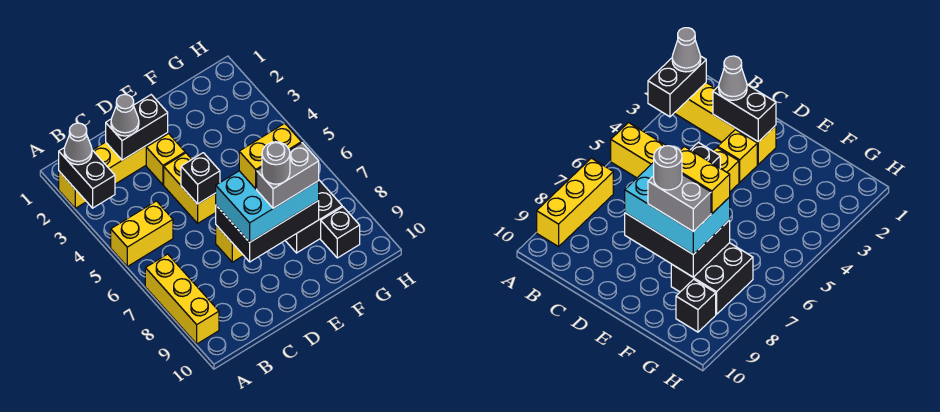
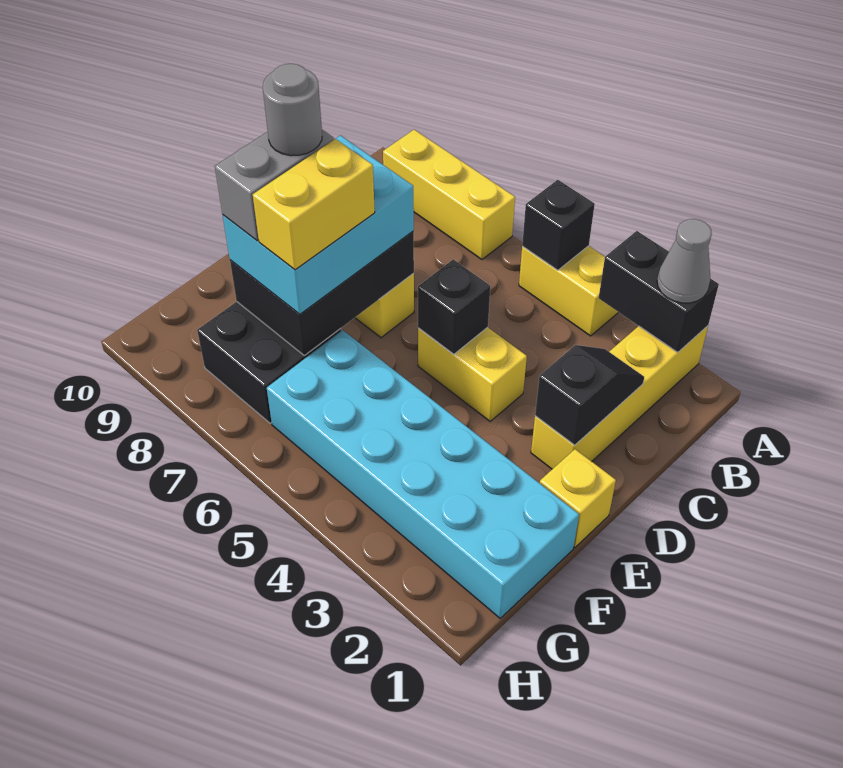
yellow 1x2 brick [111,201,173,266] -> yellow 1x2 brick turned to [519,246,618,336]
black 1x2 brick [106,95,168,160] -> black 1x2 slope [535,345,644,445]
grey 1x1 cone [111,94,139,136] -> none
yellow 1x1 brick [146,134,185,185] -> yellow 1x1 brick moved to [540,449,616,547]
none -> cyan 2x6 brick [267,330,579,618]
black 1x1 brick [321,207,360,258] -> black 1x1 brick moved to [522,180,595,270]

